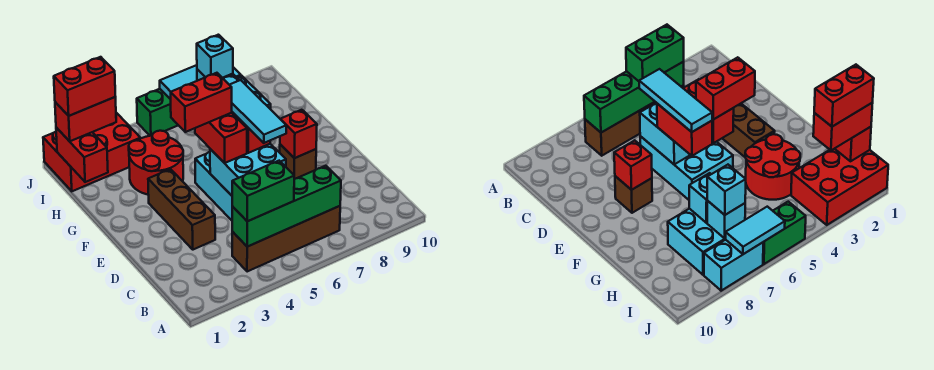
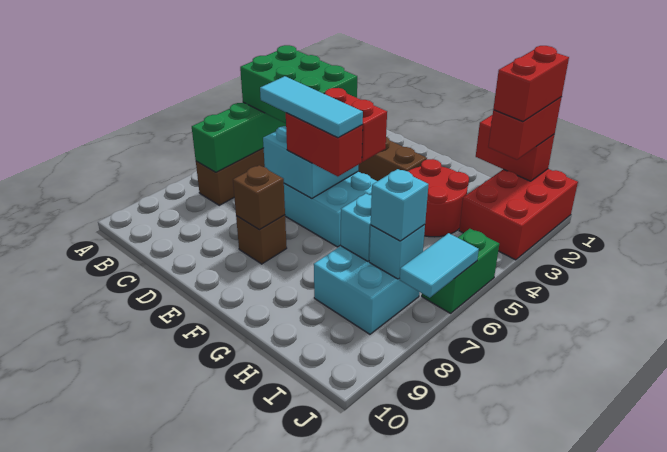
green 1x2 brick [232,161,294,221] -> green 2x3 brick [240,45,357,123]
red 1x1 brick [280,110,317,158] -> brown 1x1 brick [233,165,285,230]
red 1x2 brick [171,73,232,132] -> none
cyan 1x2 brick [704,240,763,291] -> none

